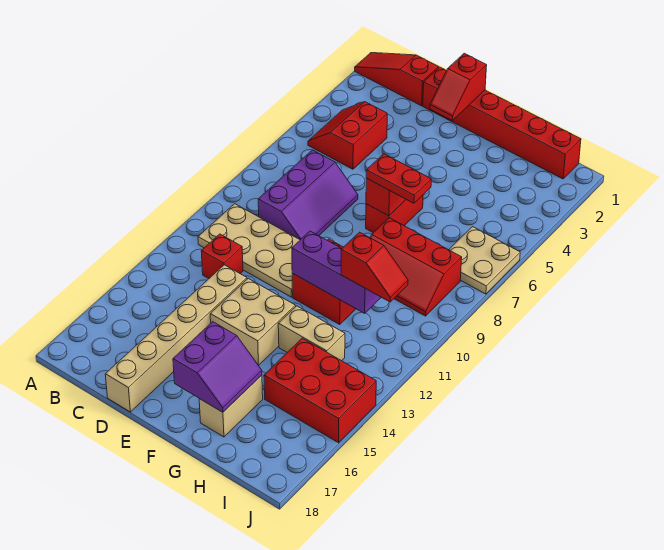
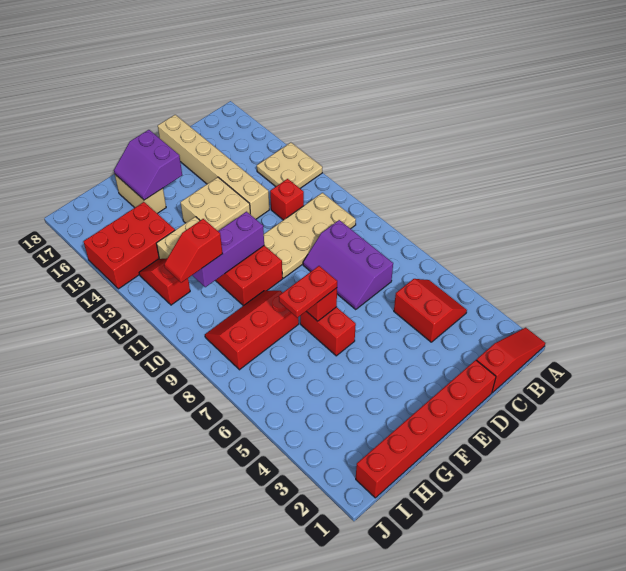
red 1x2 slope [430,53,487,120] -> red 1x2 slope moved to [139,258,190,305]
tan 2x2 plate [449,227,520,294] -> tan 2x2 plate moved to [257,143,322,188]

